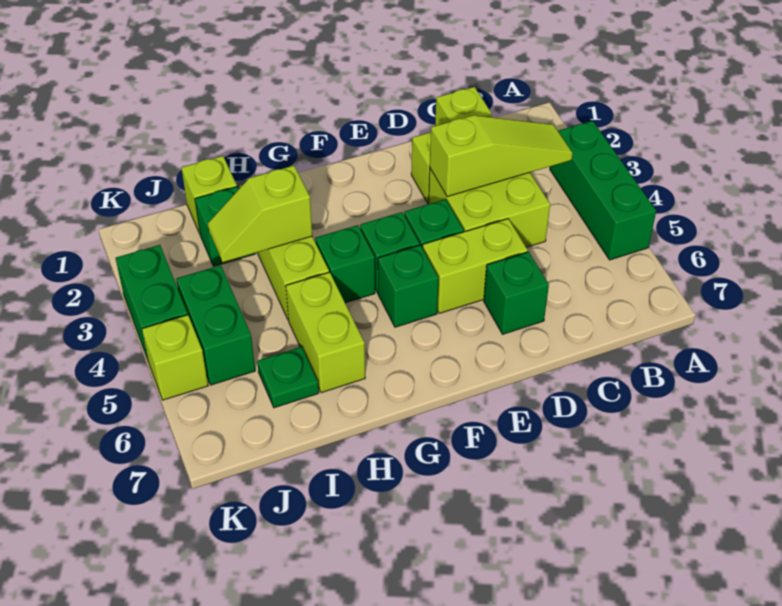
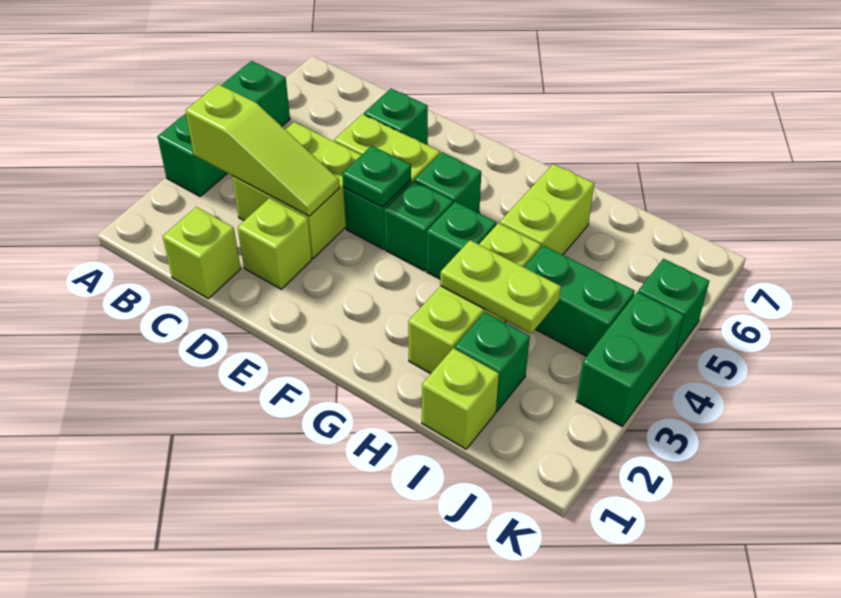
lime 1x3 slope [430,115,573,197] -> lime 1x3 slope turned to [186,84,340,216]
lime 1x2 slope [208,166,312,262] -> lime 1x2 plate [440,240,561,333]
green 1x1 plate [257,347,319,408] -> green 1x1 plate moved to [342,146,411,207]
green 1x2 brick [176,265,255,385] -> green 1x2 brick turned to [524,245,635,357]
lime 1x1 brick [142,315,208,400] -> green 1x1 brick [638,259,709,354]

